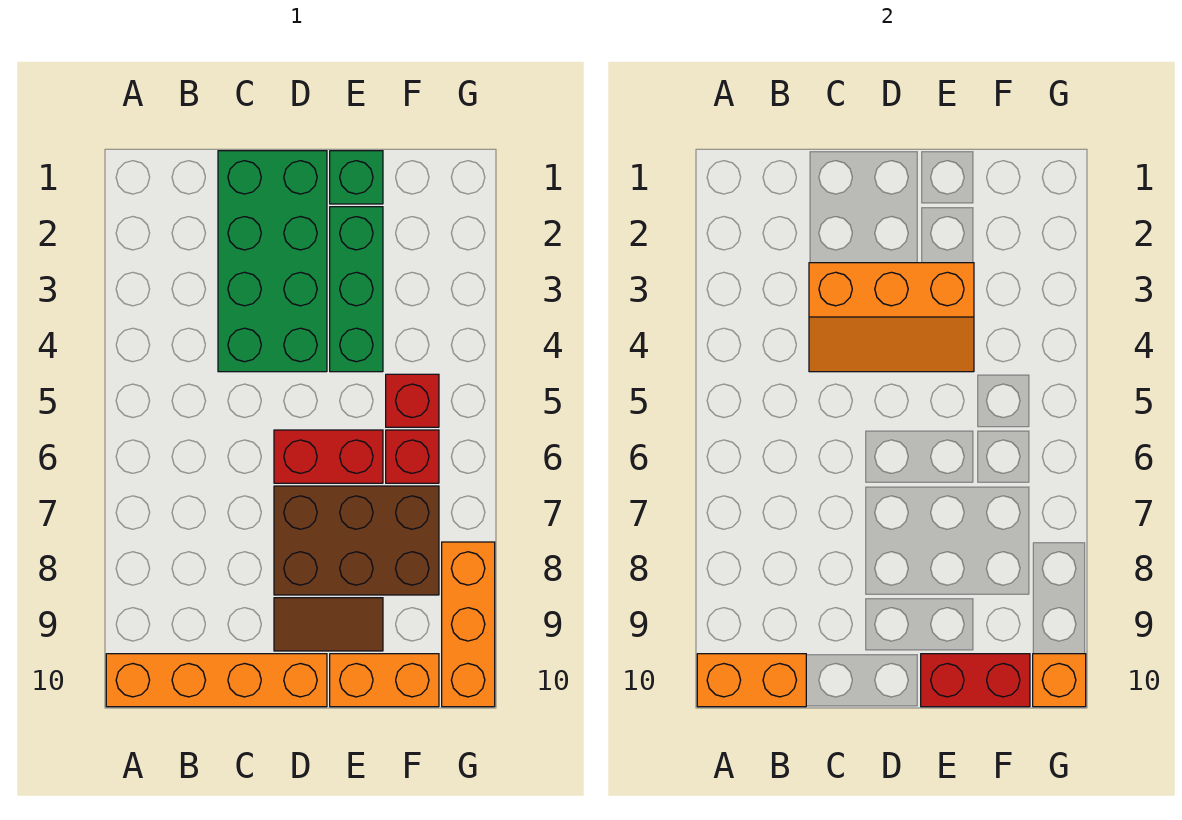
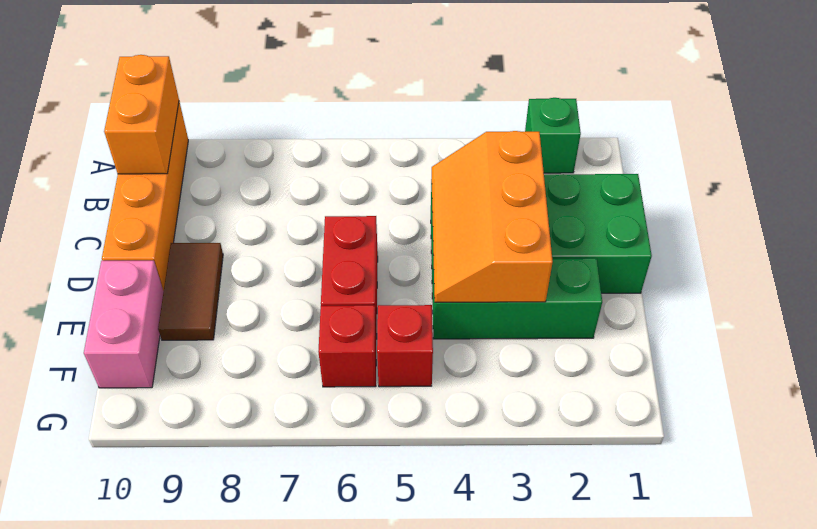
brown 2x3 brick [274,486,439,595] -> none
green 1x1 brick [330,151,383,204] -> green 1x1 brick moved to [525,98,581,173]
orange 1x2 brick [330,654,439,707] -> pink 1x2 brick [84,261,164,388]
red 1x2 brick [921,654,1030,707] -> none
orange 1x3 brick [442,542,495,707] -> none
orange 1x1 brick [1033,654,1086,707] -> none

